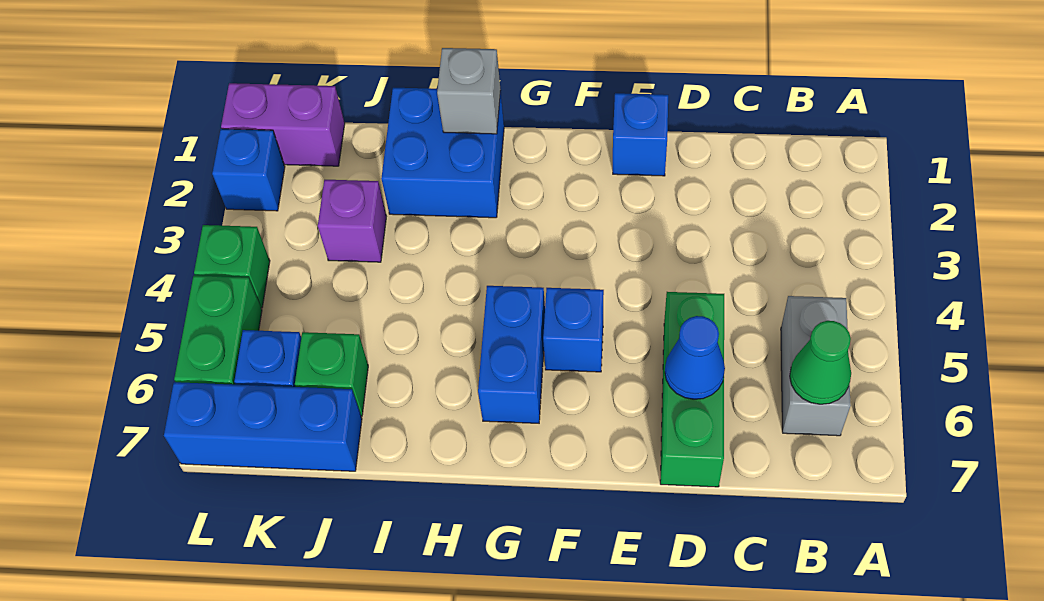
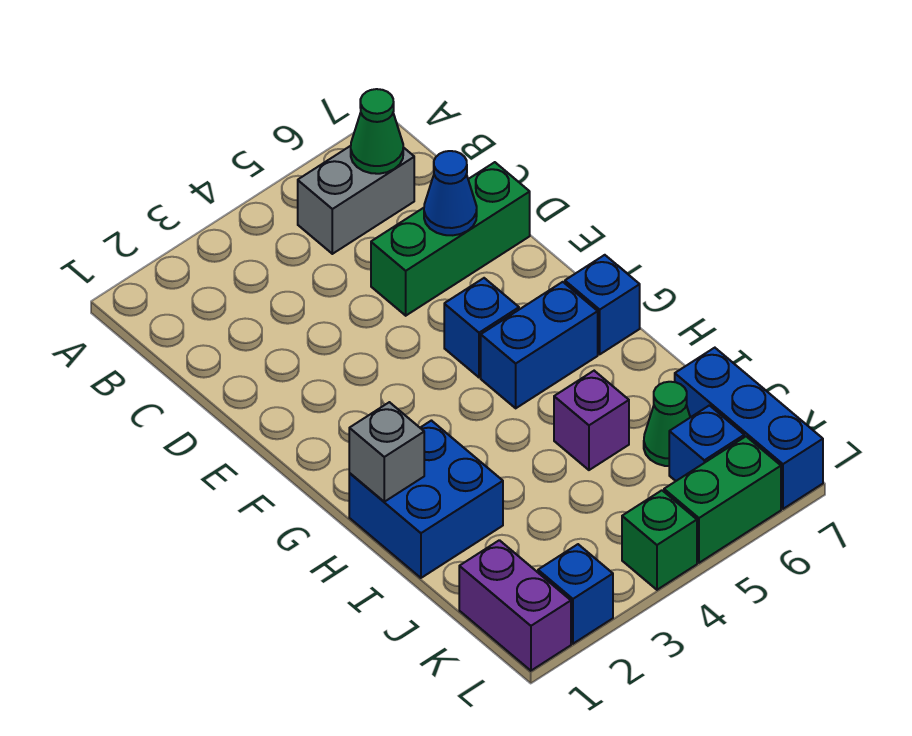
blue 1x1 brick [613,93,668,176] -> blue 1x1 brick moved to [565,255,640,354]
purple 1x1 brick [318,180,386,262] -> purple 1x1 brick moved to [554,371,629,470]
green 1x1 brick [295,332,368,416] -> green 1x1 cone [644,382,690,466]

